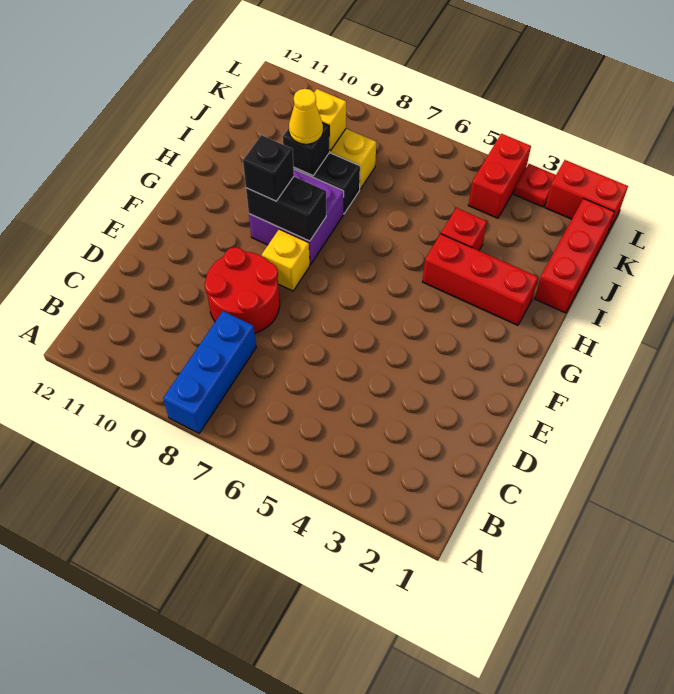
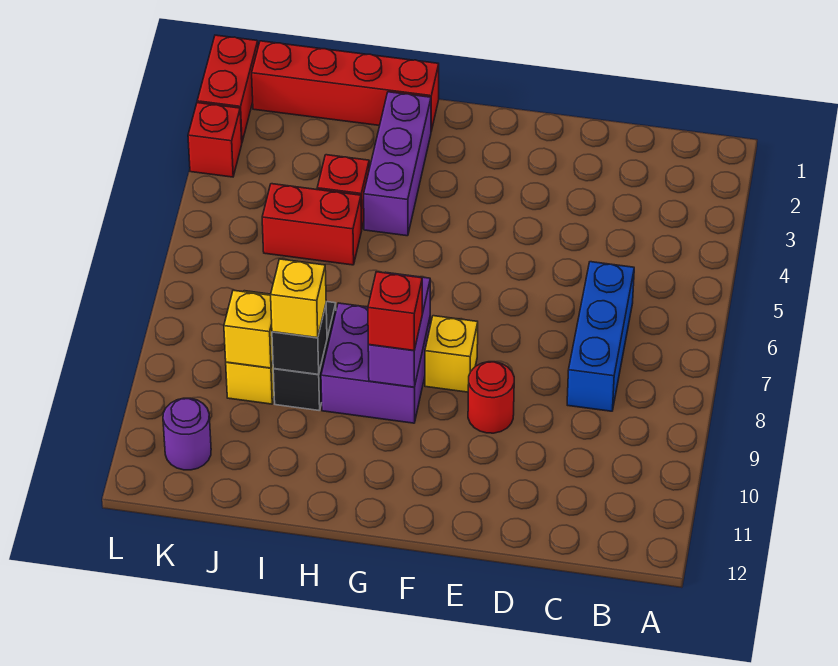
blue 1x3 brick [163,311,256,433] -> blue 1x3 brick turned to [567,262,634,411]
red 2x2 round brick [204,247,280,333] -> red 1x1 round brick [468,362,514,433]
black 1x2 brick [246,177,326,241] -> purple 1x2 brick [368,272,430,387]
black 1x1 brick [243,135,294,201] -> red 1x1 brick [368,272,422,350]
red 1x3 brick [422,234,538,325] -> purple 1x3 brick [364,92,431,236]
red 1x3 brick [535,198,615,313] -> red 1x4 brick [252,41,439,131]
yellow 1x1 cone [289,89,323,144] -> yellow 1x1 brick [271,259,326,338]
red 1x2 brick [468,134,531,218] -> red 1x2 brick moved to [262,184,362,265]
none -> purple 1x1 round brick [163,398,211,470]
red 1x1 plate [514,164,556,207] -> red 1x1 brick [188,103,242,177]

